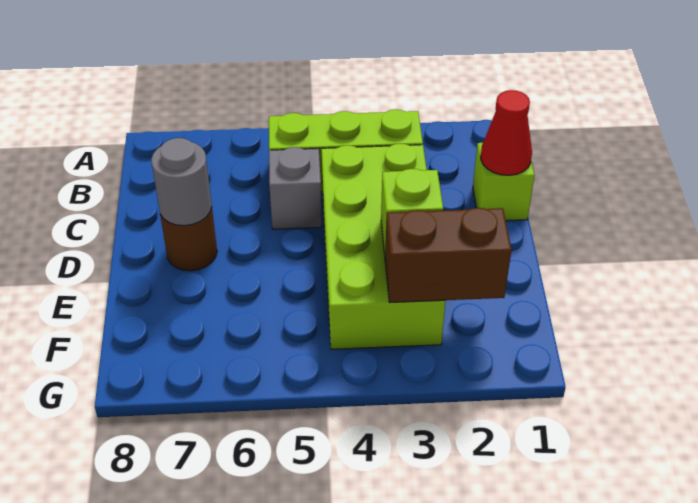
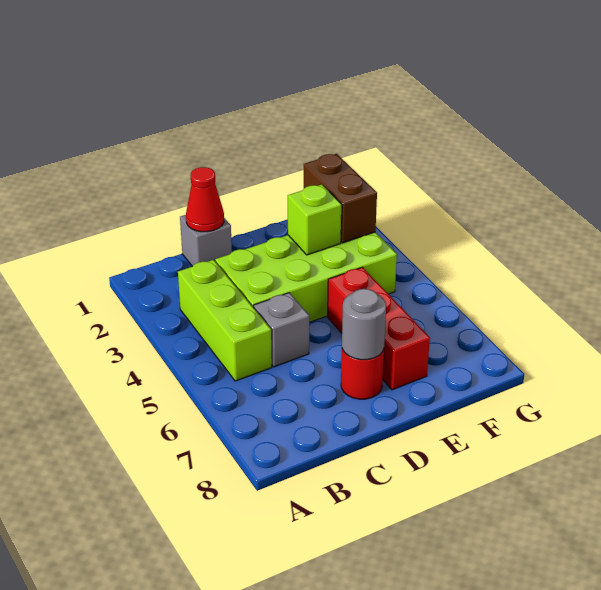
lime 1x1 brick [473,143,535,221] -> grey 1x1 brick [180,215,232,267]
brown 1x1 round brick [160,208,217,271] -> red 1x1 round brick [341,349,384,399]
none -> red 1x3 brick [328,267,430,390]

